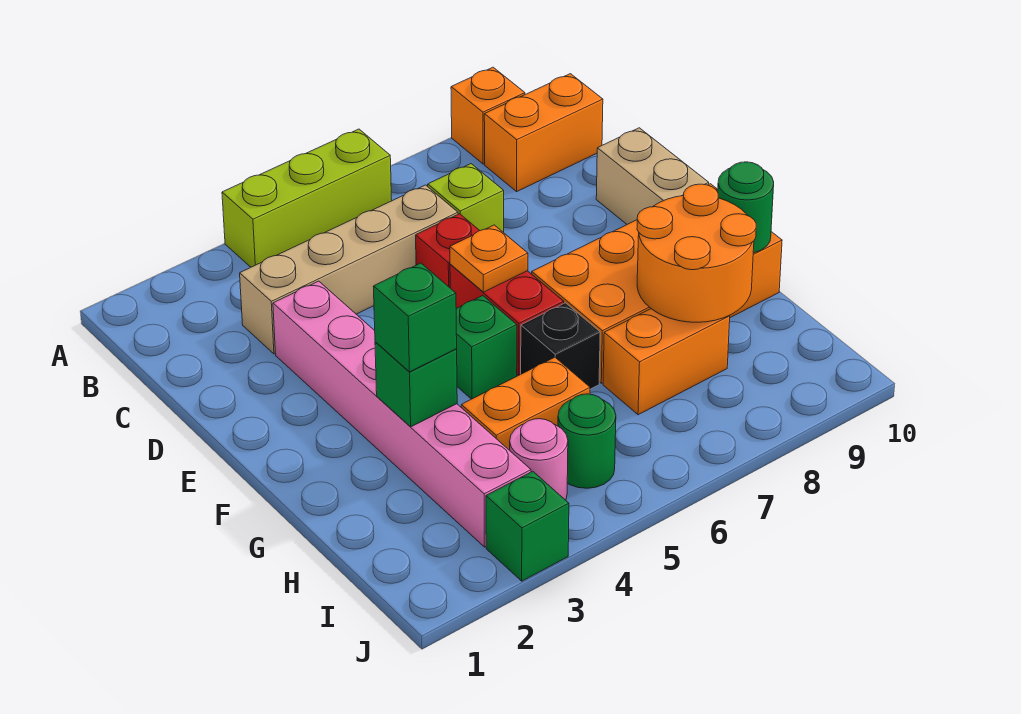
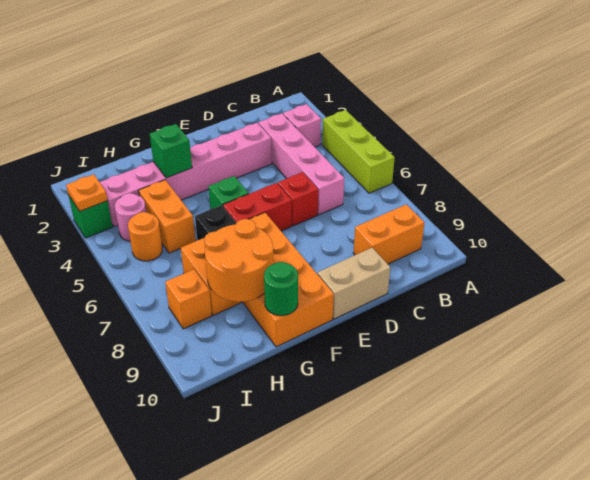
orange 1x1 brick [451,67,525,164] -> orange 1x1 brick moved to [165,269,212,329]
none -> pink 1x1 brick [283,104,321,147]
orange 1x2 brick [484,74,603,191] -> orange 1x2 brick turned to [353,204,425,264]
tan 1x4 brick [240,185,458,354] -> pink 1x4 brick [258,113,344,215]
lime 1x1 brick [428,164,504,233] -> none
orange 1x1 plate [450,225,528,292] -> orange 1x1 plate moved to [66,174,108,211]
green 1x1 brick [373,263,457,372] -> none
green 1x1 round brick [558,394,616,488] -> orange 1x1 round brick [128,212,162,261]

